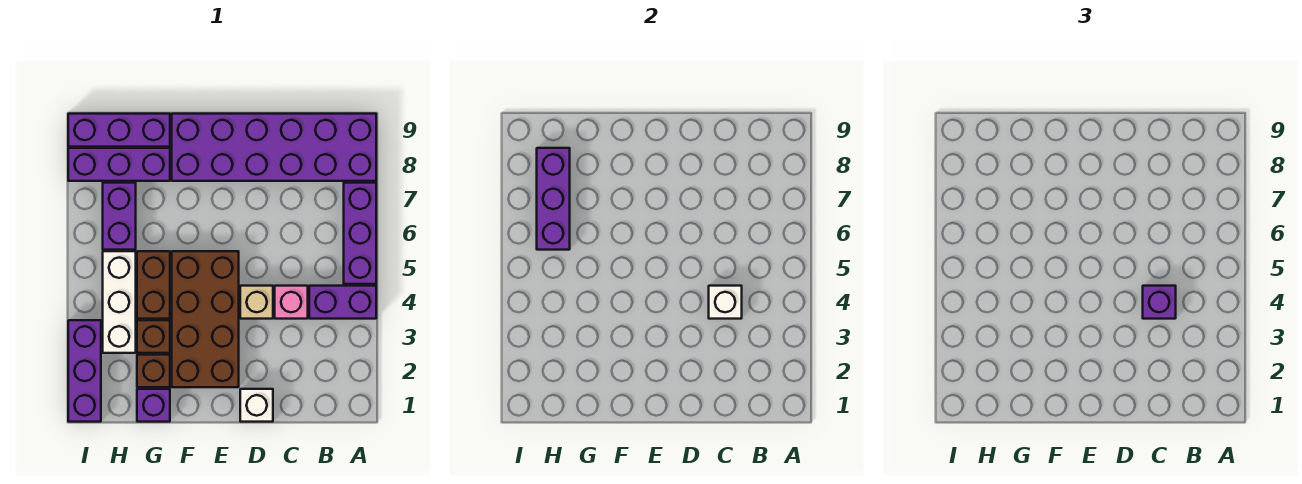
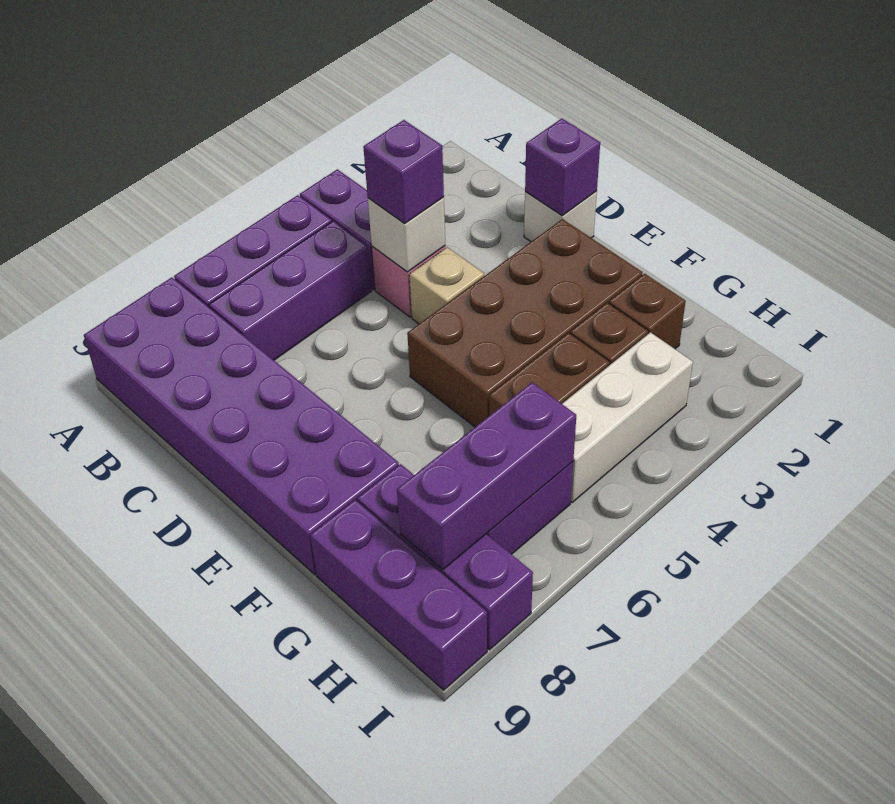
purple 1x1 brick [137,389,170,422] -> purple 1x1 brick moved to [525,119,600,216]
purple 1x3 brick [68,320,101,422] -> purple 1x3 brick moved to [209,221,372,360]

